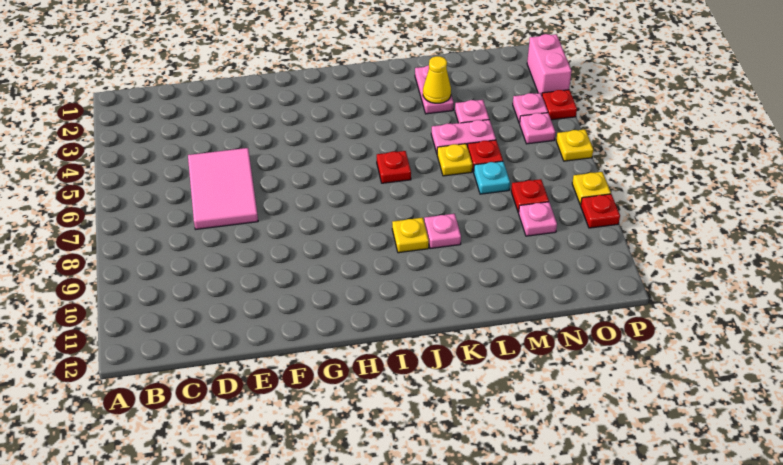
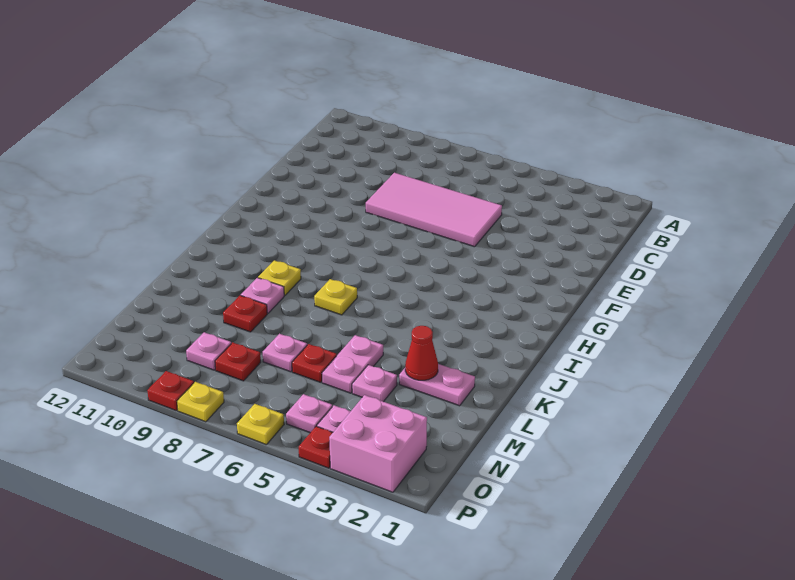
pink 2x3 tile [188,148,258,229] -> pink 2x4 tile [366,173,502,247]
red 1x1 plate [377,151,411,183] -> red 1x1 plate moved to [223,295,267,332]
yellow 1x1 cone [423,56,451,103] -> red 1x1 cone [405,326,438,380]
yellow 1x1 plate [437,144,472,176] -> yellow 1x1 plate moved to [314,279,357,315]
cyan 1x1 plate [474,161,510,194] -> pink 1x1 plate [263,334,307,372]
pink 1x2 brick [527,34,571,94] -> pink 2x2 brick [329,395,427,492]

